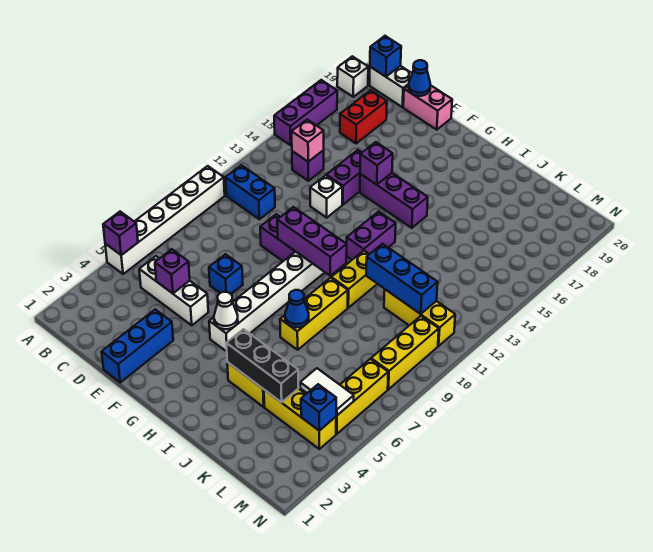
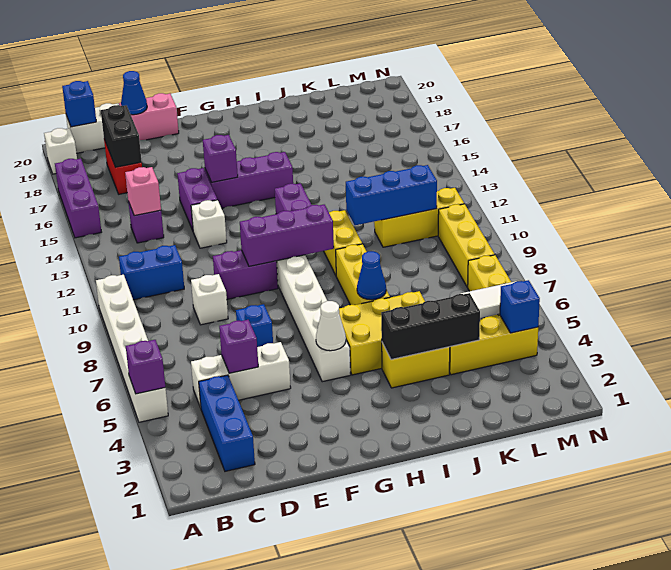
none -> black 1x2 brick [101,105,142,167]
none -> white 1x1 brick [191,274,228,325]
blue 1x3 brick [102,309,173,382] -> blue 1x3 brick moved to [199,375,255,471]
none -> yellow 2x3 brick [339,291,425,375]

